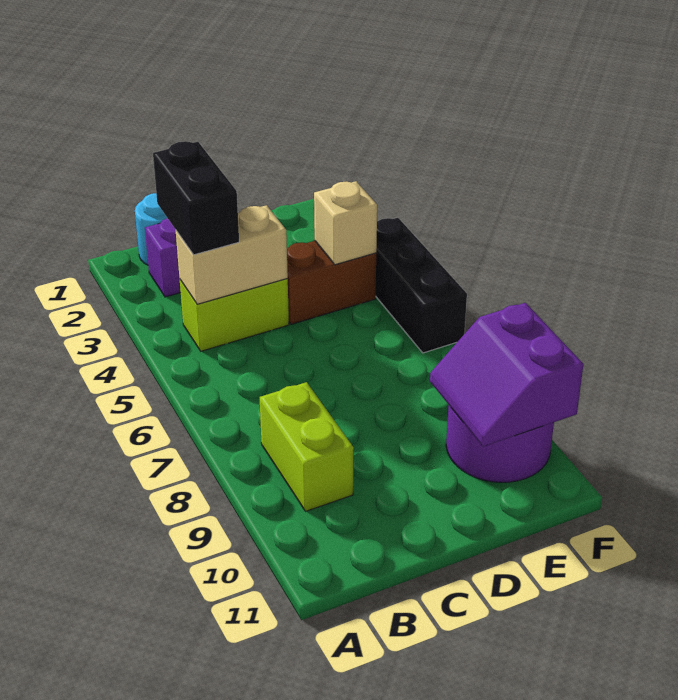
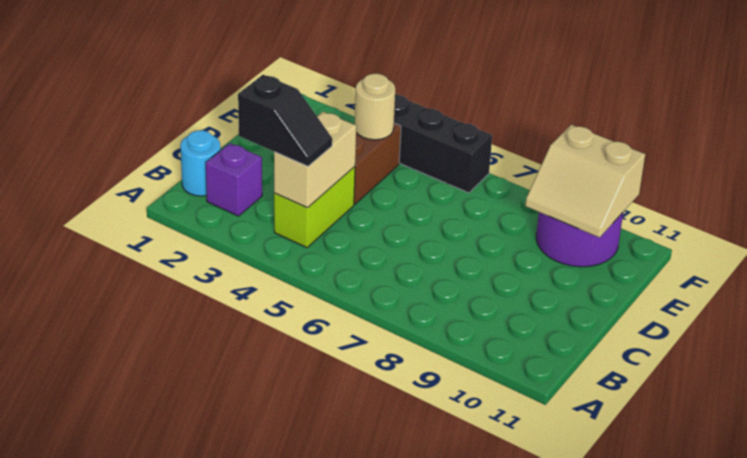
black 1x2 brick [153,141,239,255] -> black 1x2 slope [238,75,332,166]
lime 1x2 brick [260,382,354,511] -> none
tan 1x1 brick [314,181,377,265] -> tan 1x1 round brick [355,74,395,140]
purple 2x2 slope [430,303,583,447] -> tan 2x2 slope [525,125,645,238]

